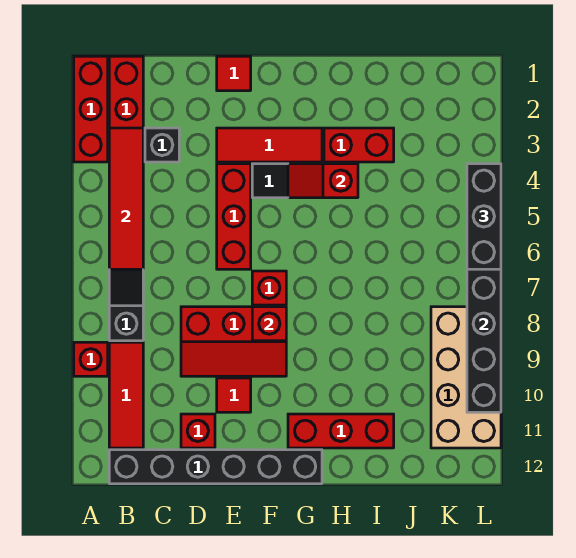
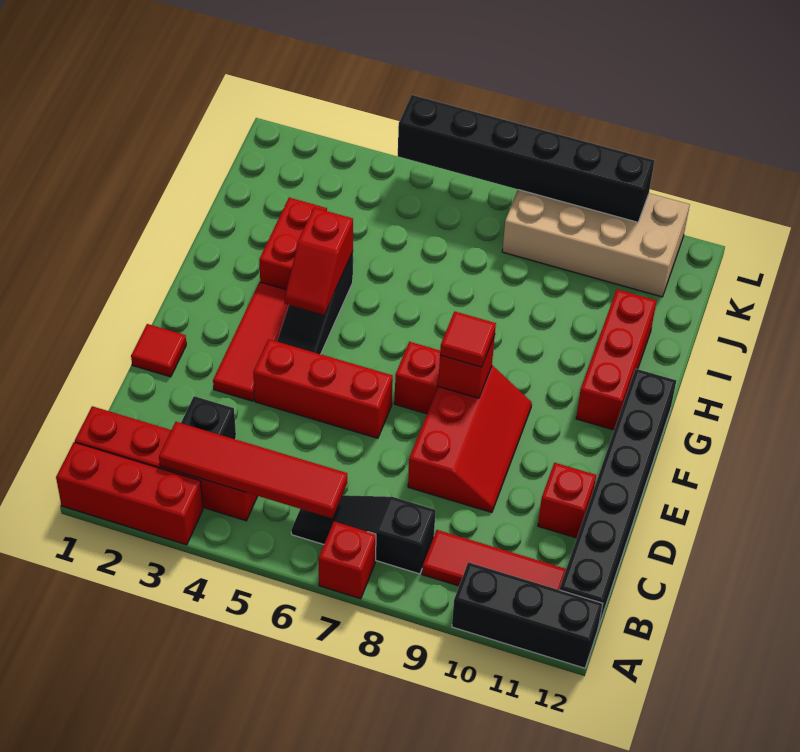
red 1x1 brick [74,342,108,376] -> red 1x1 brick moved to [319,522,376,599]
red 1x1 tile [217,378,251,412] -> red 1x1 tile moved to [440,311,496,367]
black 1x3 brick [467,164,501,269] -> black 1x3 brick moved to [452,562,603,668]

